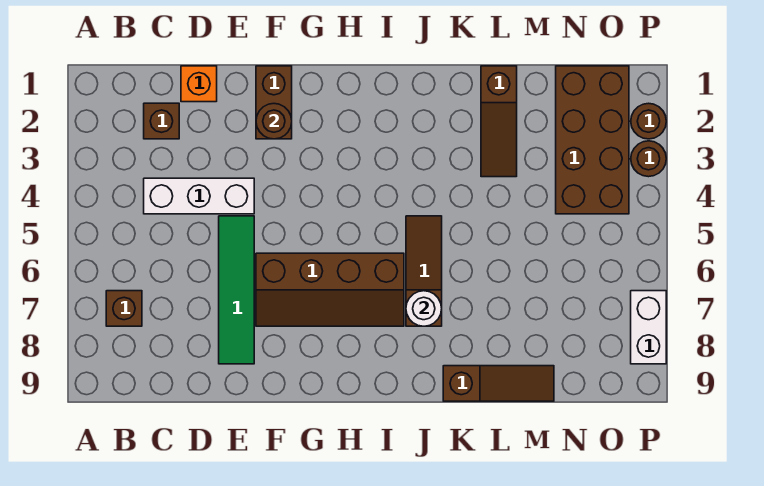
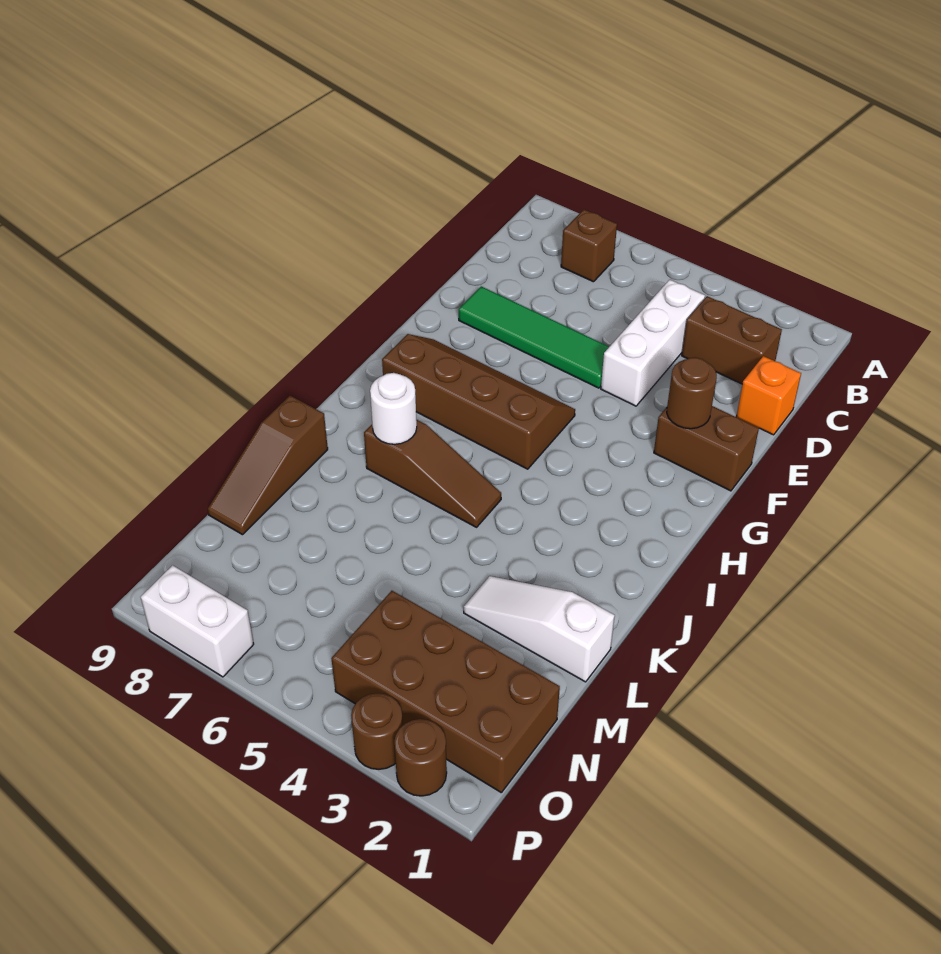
brown 1x1 brick [144,103,179,139] -> brown 1x2 brick [682,296,782,384]
brown 2x4 slope [256,253,404,326] -> brown 2x4 slope turned to [382,334,575,469]
brown 1x3 slope [481,66,517,177] -> white 1x3 slope [464,576,615,682]

